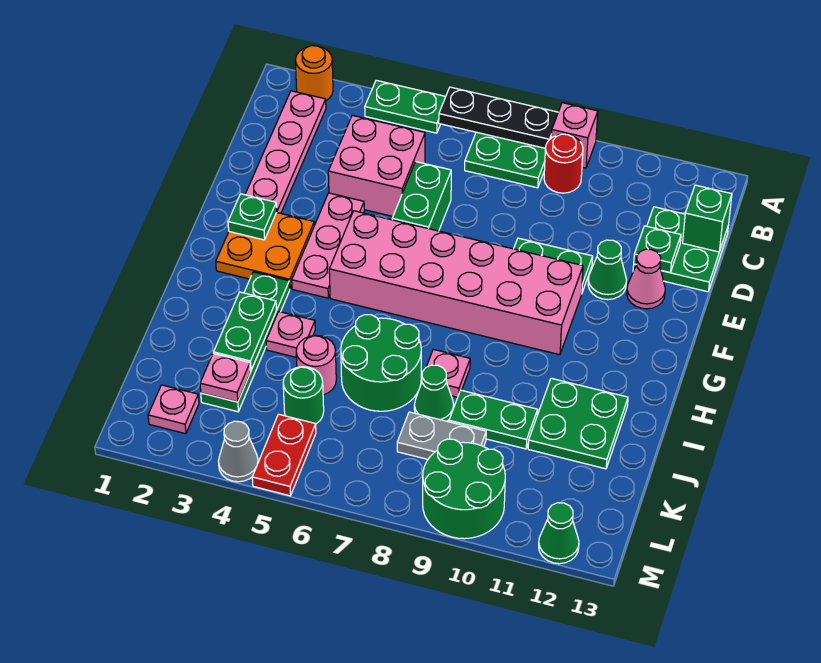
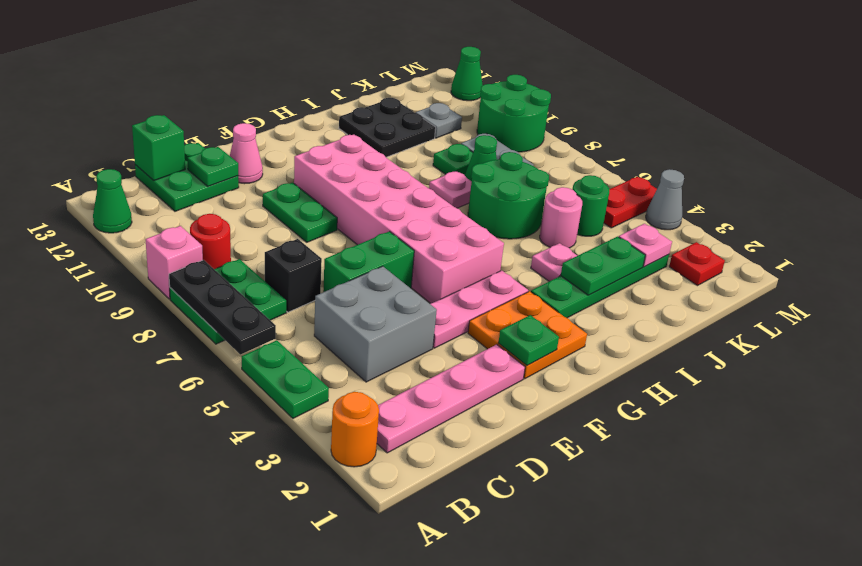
pink 2x2 brick [328,115,425,216] -> grey 2x2 brick [314,266,437,382]
none -> black 1x1 brick [265,239,322,312]
green 1x1 cone [588,240,627,300] -> green 1x1 cone moved to [93,169,132,233]
green 2x2 plate [528,378,628,469] -> black 2x2 plate [339,98,436,157]
green 1x2 plate [449,390,538,449] -> green 1x1 plate [433,144,473,175]
none -> grey 1x1 plate [416,103,462,138]
pink 1x1 plate [148,385,199,434] -> red 1x1 plate [669,242,725,286]

